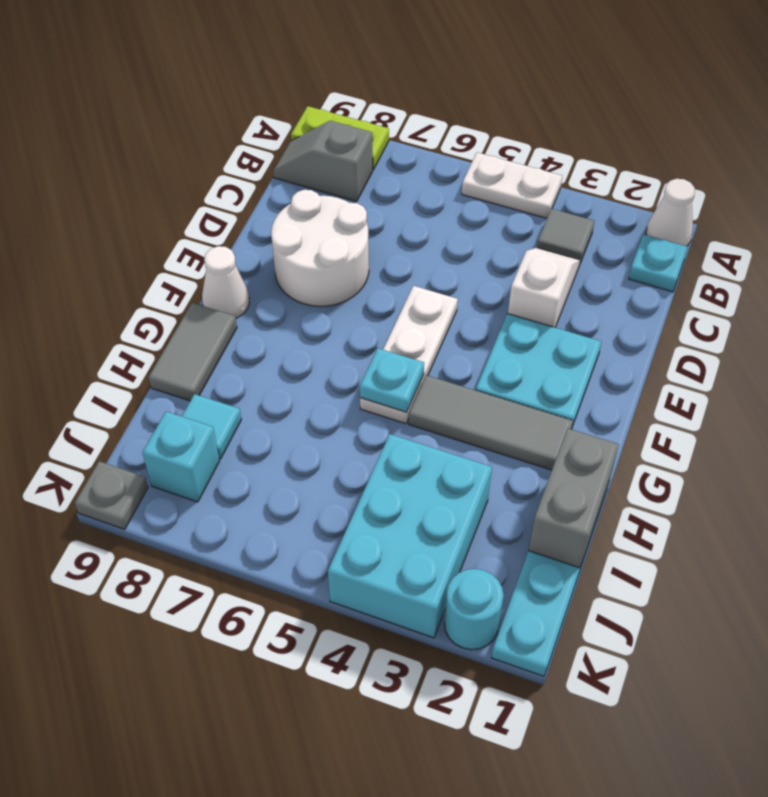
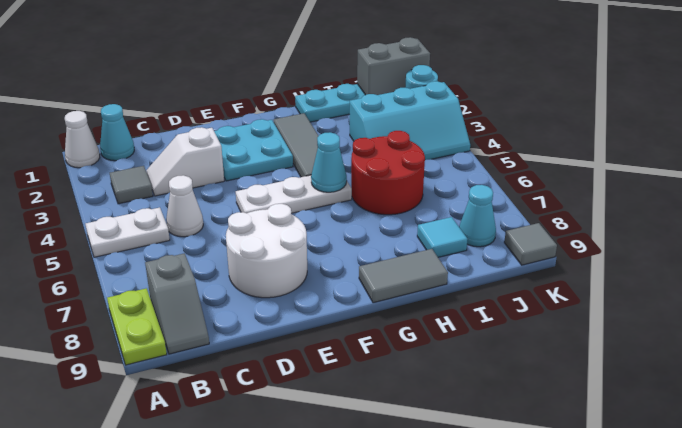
white 1x2 plate [462,152,562,218] -> white 1x2 plate turned to [86,207,170,257]
cyan 1x1 plate [629,234,688,292] -> cyan 1x1 cone [100,104,134,161]
white 1x1 cone [202,246,249,318] -> white 1x1 cone moved to [166,175,203,237]
cyan 1x1 plate [360,348,424,412] -> cyan 1x1 cone [311,132,347,192]
grey 1x2 brick [528,428,619,568] -> grey 1x2 brick moved to [357,37,430,95]
none -> red 2x2 round brick [351,131,425,215]
cyan 2x3 brick [328,434,492,638] -> cyan 2x3 slope [350,81,470,160]
cyan 1x1 brick [142,412,219,502] -> cyan 1x1 cone [459,185,496,247]
grey 1x1 plate [75,461,148,529] -> grey 1x1 tile [504,223,557,265]

